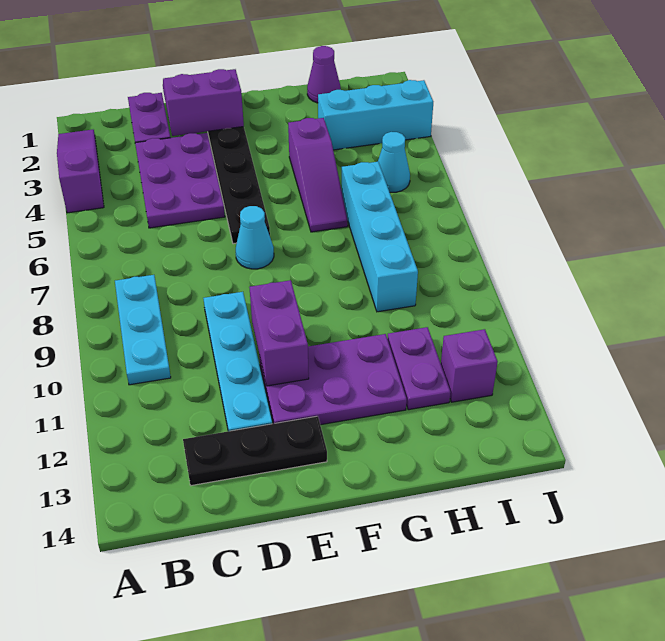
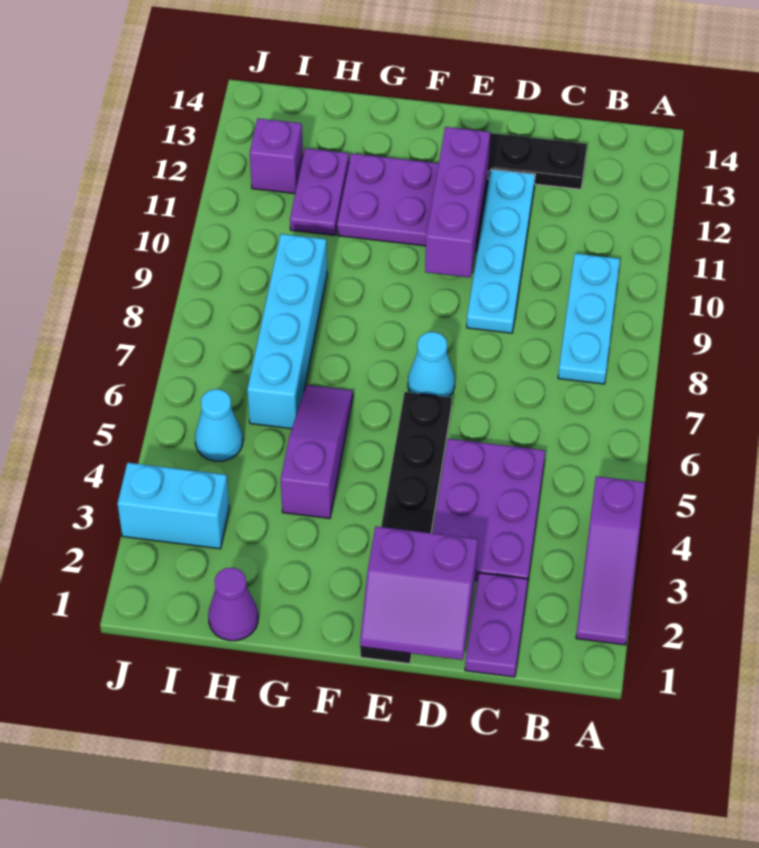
purple 1x2 brick [249,280,309,386] -> purple 1x3 brick [425,127,490,278]
cyan 1x3 brick [318,80,433,150] -> cyan 1x2 brick [118,463,229,549]

